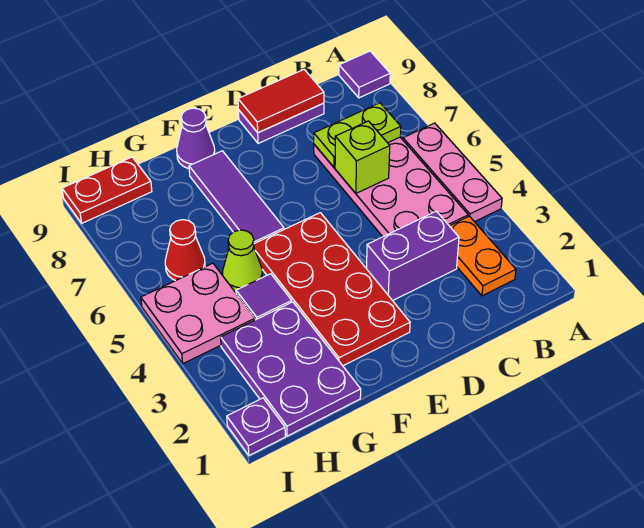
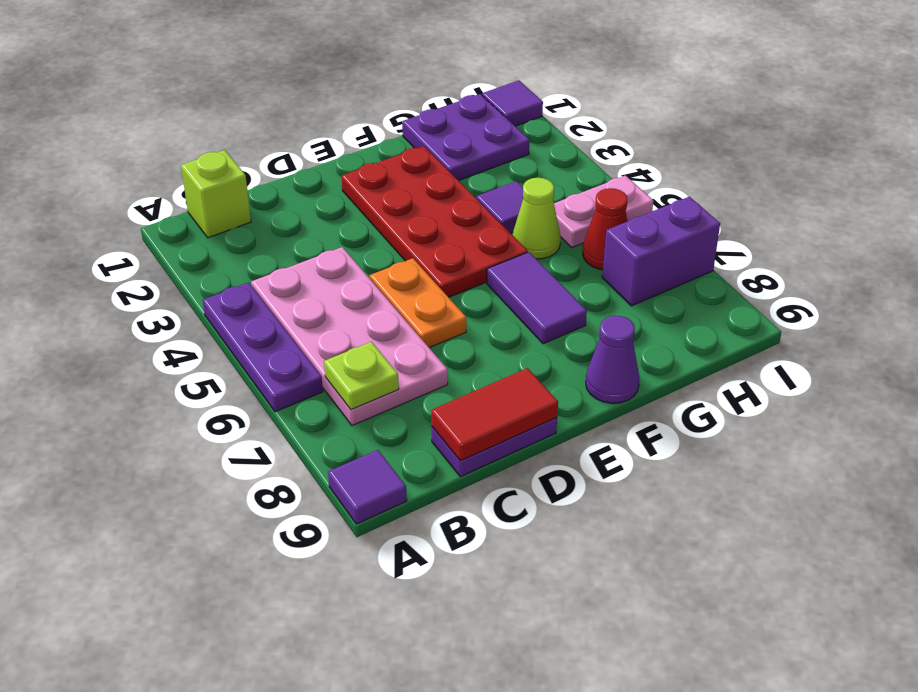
pink 1x3 plate [403,123,502,222] -> purple 1x3 plate [203,282,323,412]
orange 1x2 plate [450,216,516,296] -> orange 1x2 plate moved to [370,258,466,348]
lime 1x2 plate [314,103,401,168] -> lime 1x1 plate [324,342,399,410]
purple 1x2 brick [367,211,459,301] -> purple 1x2 brick moved to [602,197,720,306]
lime 1x1 brick [335,121,390,193] -> lime 1x1 brick moved to [181,150,251,238]
purple 1x3 tile [189,151,284,244] -> purple 1x2 tile [487,252,587,344]
purple 2x3 plate [221,302,361,436] -> purple 2x2 plate [402,94,529,181]
pink 2x2 plate [141,263,255,363] -> pink 1x2 plate [554,176,653,247]
red 1x2 plate [62,157,152,223] -> none
purple 1x1 plate [227,398,285,455] -> purple 1x1 tile [482,80,543,126]

